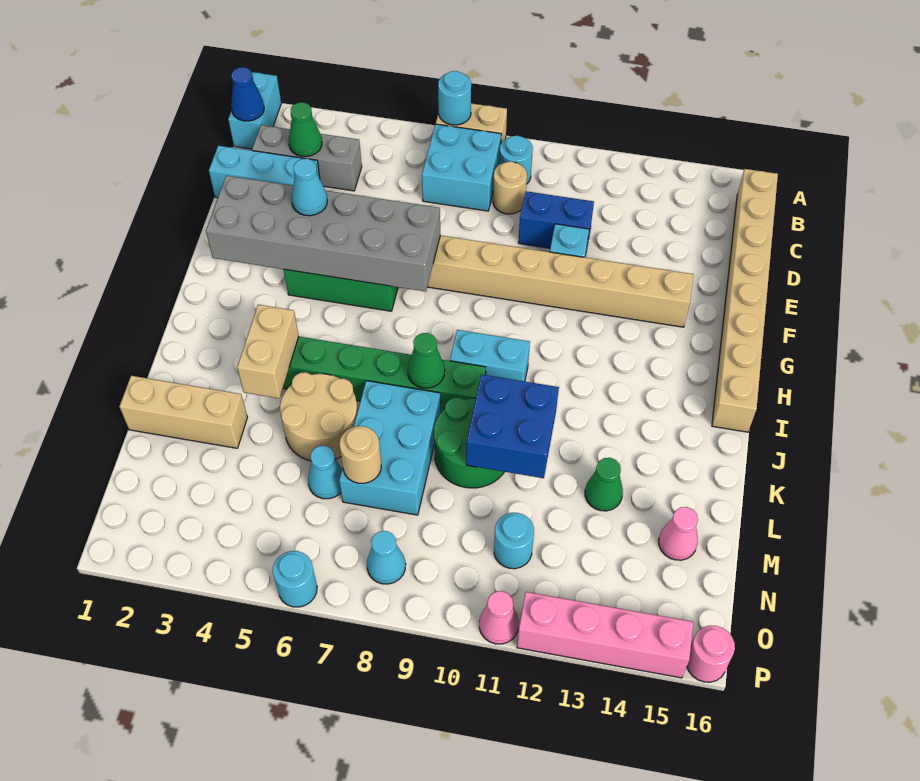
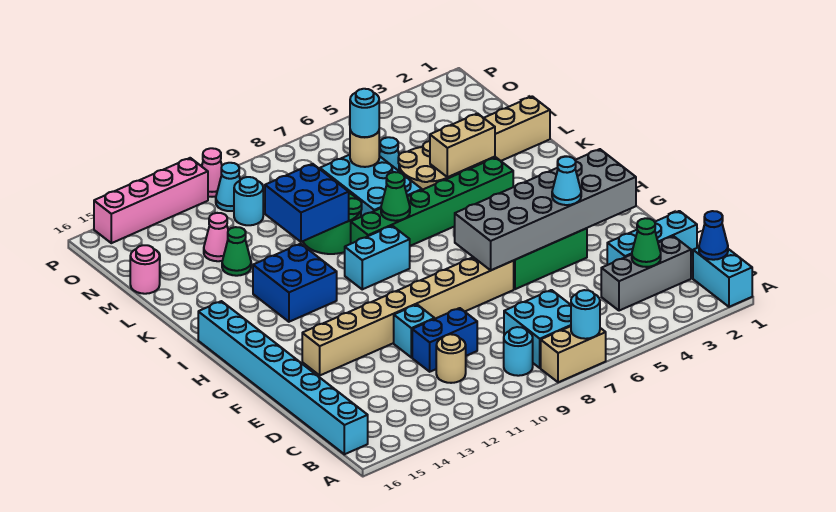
tan 1x8 brick [712,169,778,432] -> cyan 1x8 brick [198,301,368,454]
tan 1x1 round brick [493,162,527,214] -> tan 1x1 round brick moved to [436,334,466,383]
none -> blue 2x2 brick [253,244,337,322]
tan 1x2 brick [237,305,299,398] -> tan 1x2 brick turned to [430,113,495,177]
pink 1x1 cone [659,507,698,560] -> pink 1x1 cone moved to [204,213,228,261]
cyan 1x1 cone [367,531,406,584] -> cyan 1x1 cone moved to [216,163,240,211]
cyan 1x1 round brick [273,551,317,607] -> cyan 1x1 round brick moved to [350,89,379,137]
pink 1x1 round brick [687,626,735,682] -> pink 1x1 round brick moved to [130,245,160,294]

